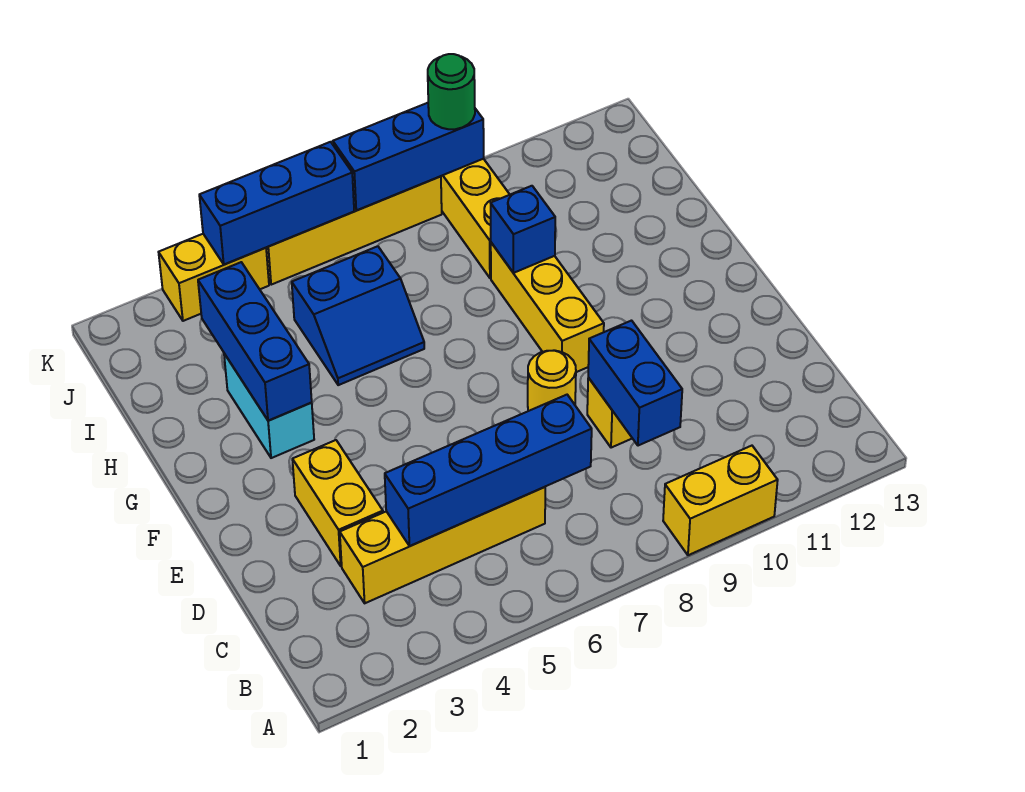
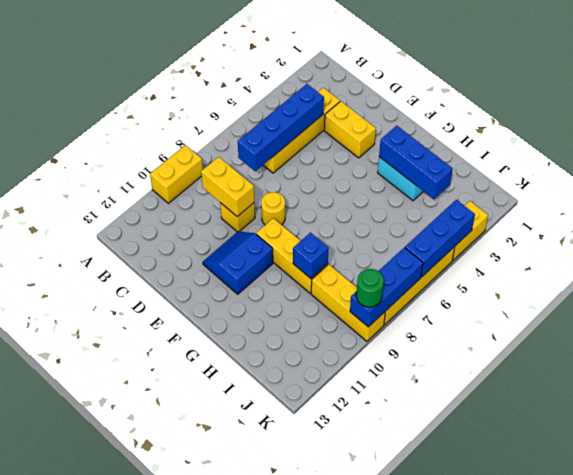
blue 1x2 brick [588,321,682,446] -> yellow 1x2 brick [201,157,254,217]
blue 2x2 slope [292,246,424,385] -> blue 2x2 slope moved to [203,231,273,294]

